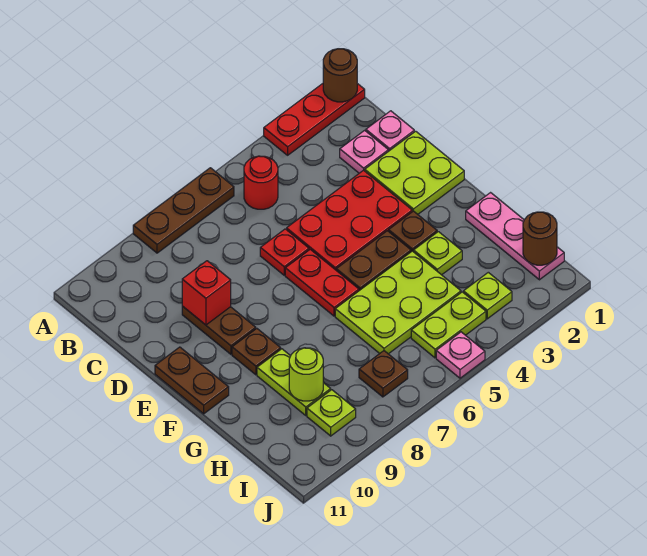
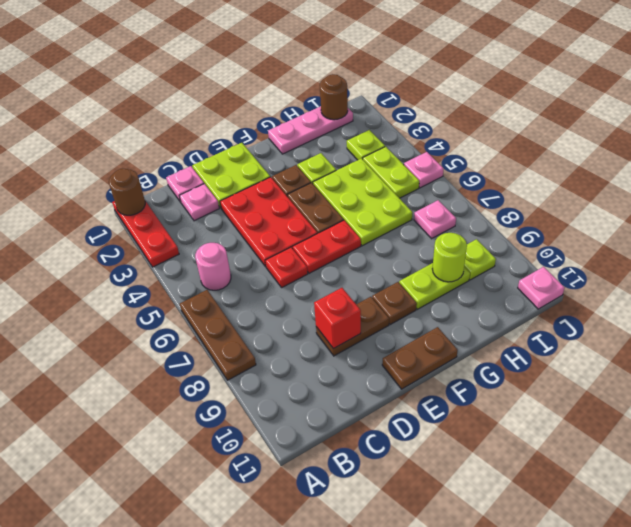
red 1x1 round brick [244,156,278,209] -> pink 1x1 round brick [195,243,231,290]
brown 1x1 plate [359,351,408,397] -> pink 1x1 plate [414,200,456,239]
none -> pink 1x1 plate [518,267,565,309]

